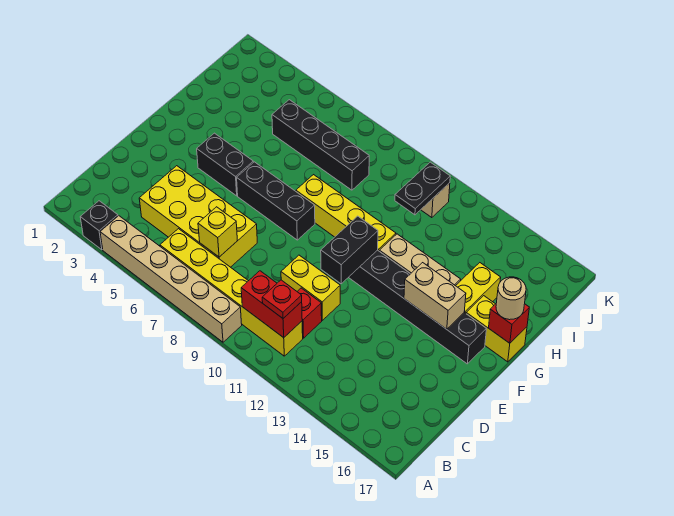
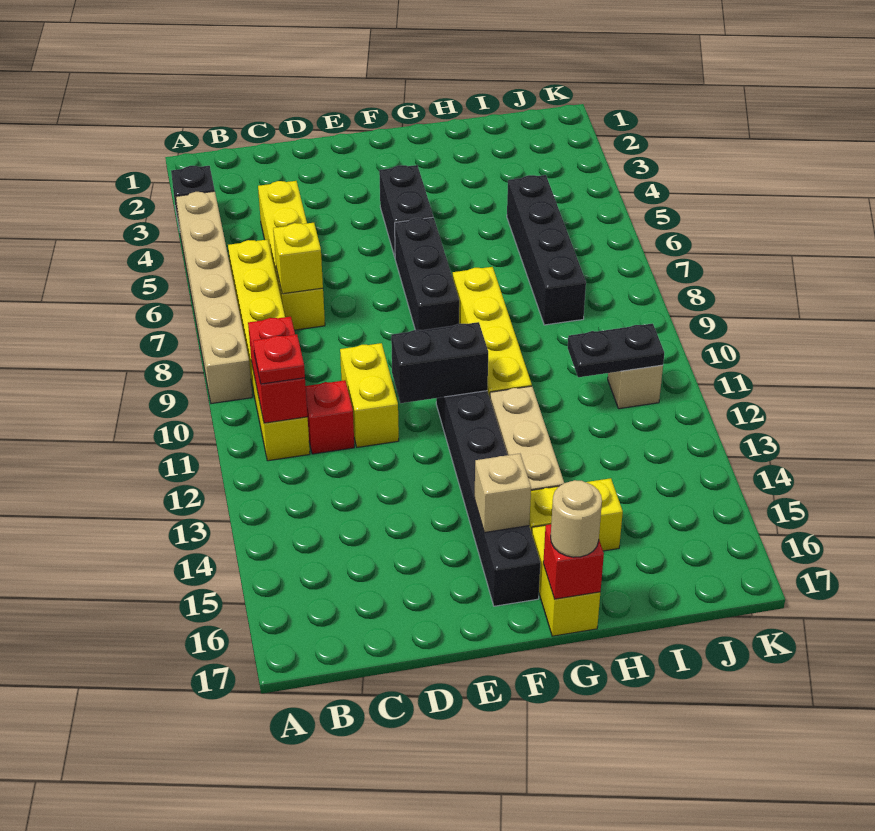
yellow 2x4 brick [139,166,257,267] -> yellow 1x4 brick [258,181,325,330]
tan 1x2 brick [404,263,466,329] -> tan 1x1 brick [474,454,531,532]

